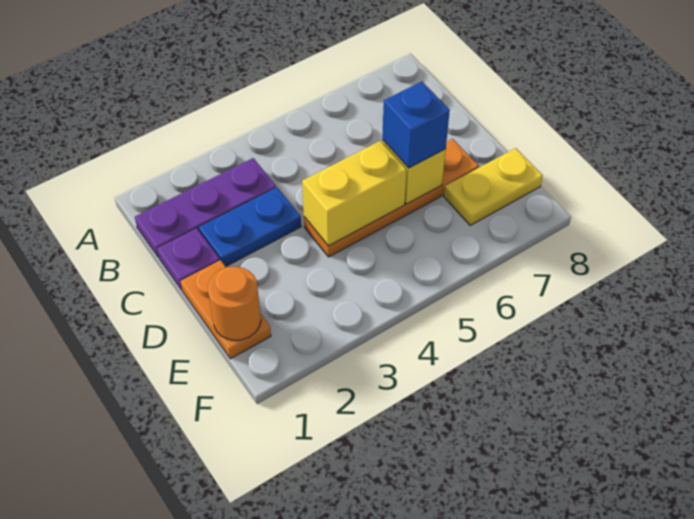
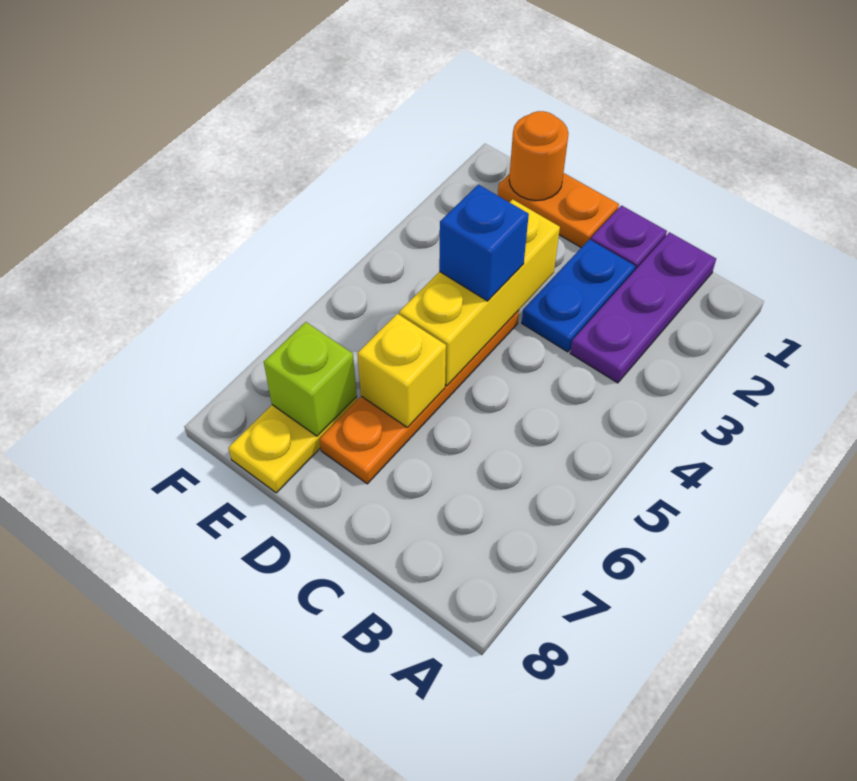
yellow 1x2 brick [302,141,407,246] -> yellow 1x3 brick [399,199,560,386]
blue 1x1 brick [382,81,450,168] -> blue 1x1 brick moved to [439,185,529,301]
none -> lime 1x1 brick [264,322,357,436]

